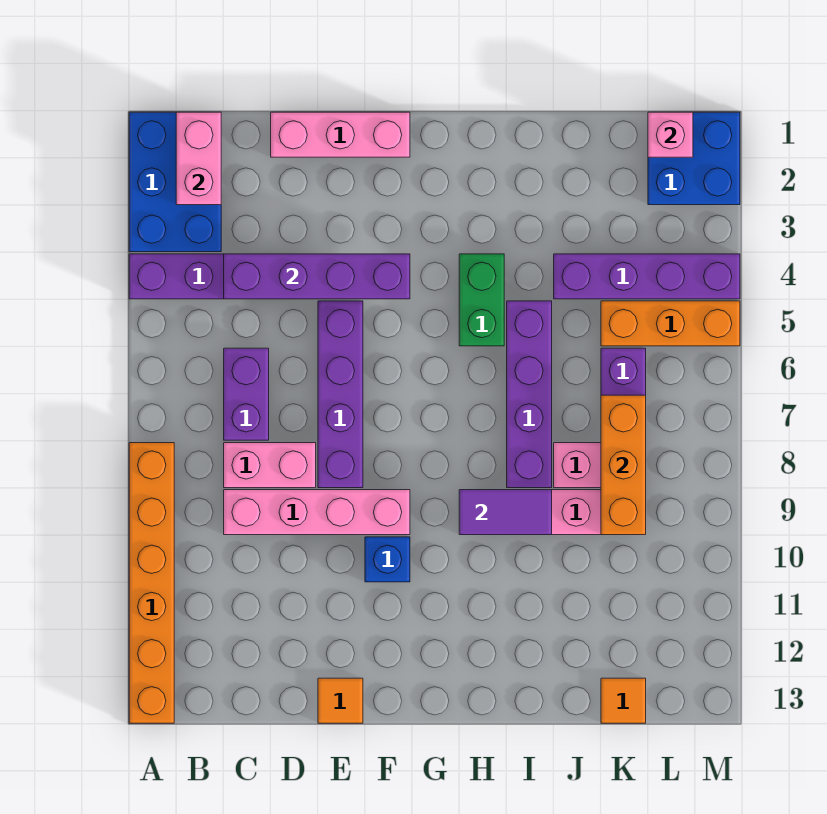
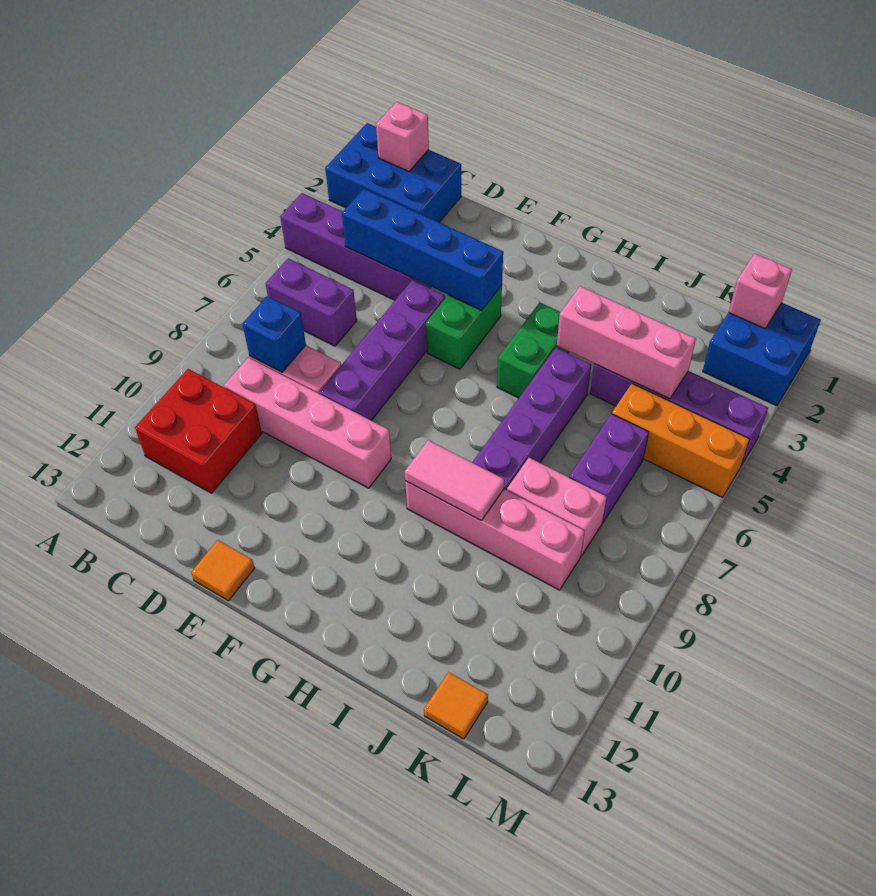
blue 2x3 brick [129,112,221,252] -> blue 2x3 brick turned to [325,123,461,222]
orange 1x6 brick [129,443,174,723] -> none
pink 1x2 brick [176,112,221,205] -> pink 1x1 brick [376,102,429,171]
none -> red 2x2 brick [135,369,262,493]
purple 1x4 brick [224,254,410,299] -> blue 1x4 brick [342,189,503,310]
purple 1x2 brick [224,348,269,440] -> purple 1x2 brick turned to [266,258,357,346]
pink 1x3 brick [271,112,410,157] -> pink 1x3 brick moved to [557,286,696,399]
none -> green 1x2 brick [426,285,502,369]
blue 1x1 brick [365,537,410,582] -> blue 1x1 brick moved to [242,296,306,372]
purple 1x2 tile [459,490,552,535] -> pink 1x2 tile [405,440,504,521]
orange 1x3 brick [601,395,646,535] -> none

